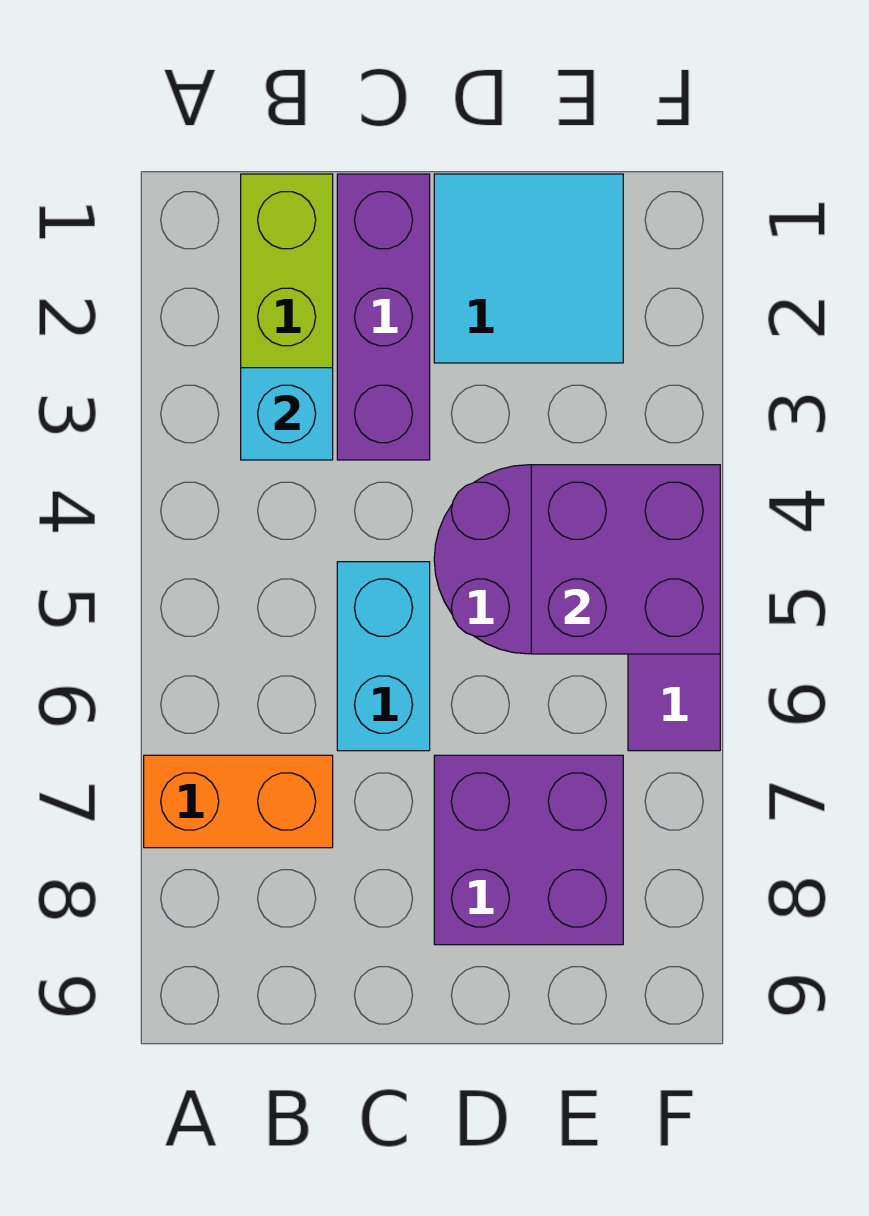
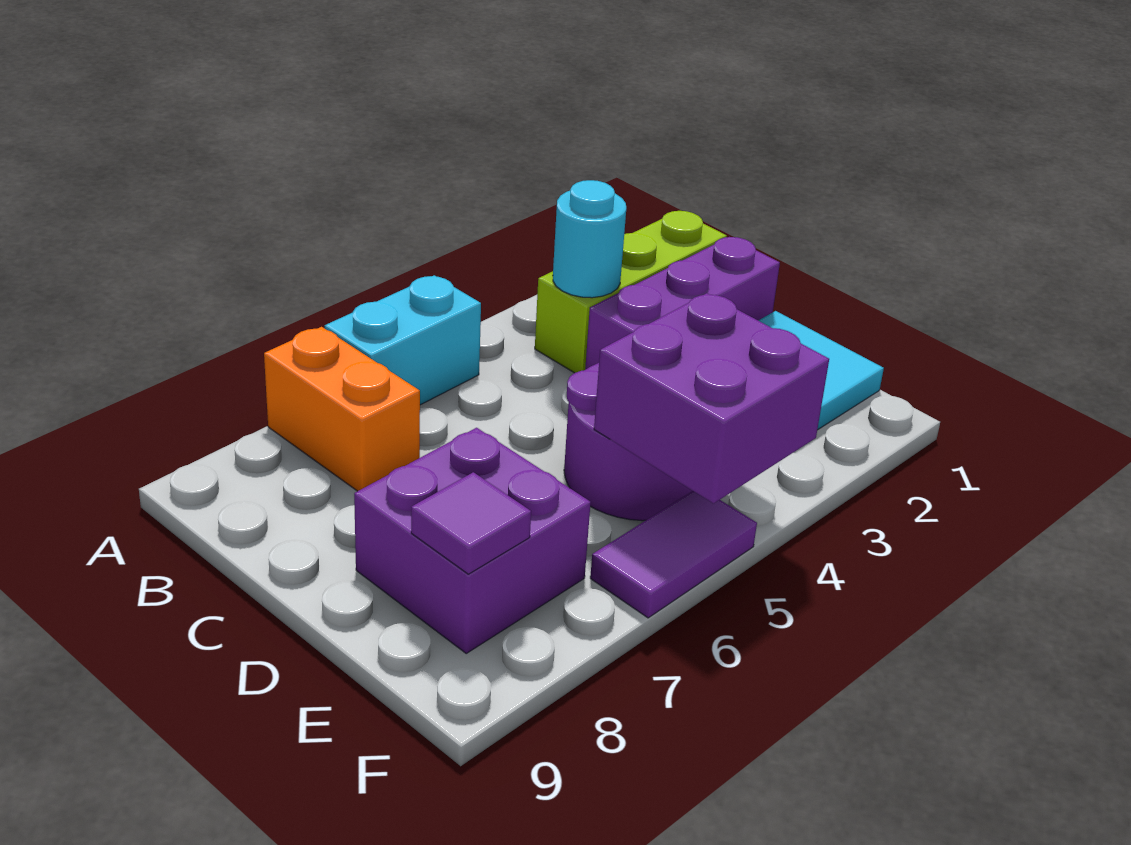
cyan 1x1 brick [241,368,333,460] -> cyan 1x1 round brick [553,180,626,298]
cyan 1x2 brick [337,562,430,751] -> cyan 1x2 brick moved to [325,275,481,405]
none -> purple 1x1 tile [411,472,531,574]

